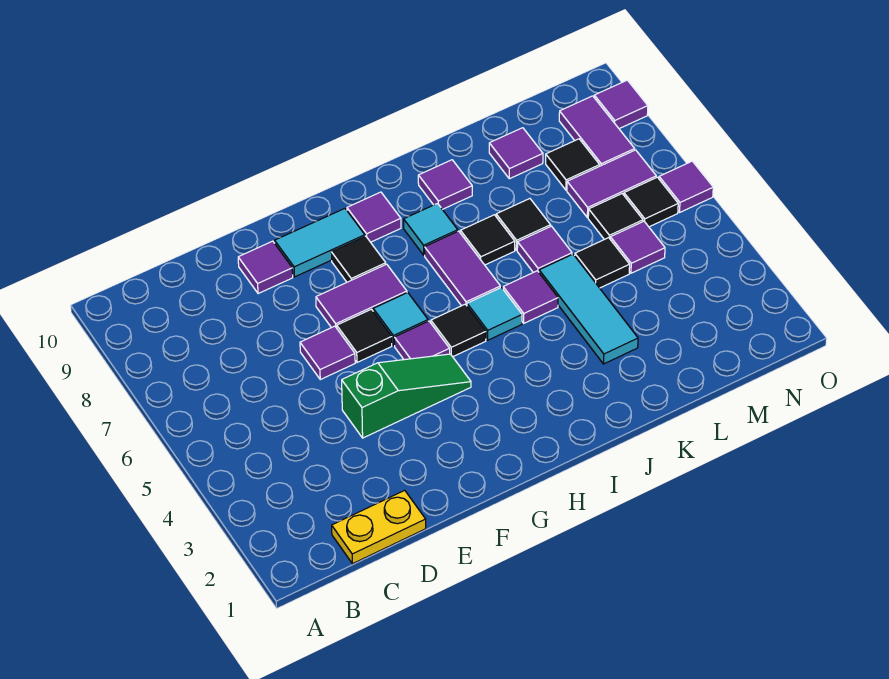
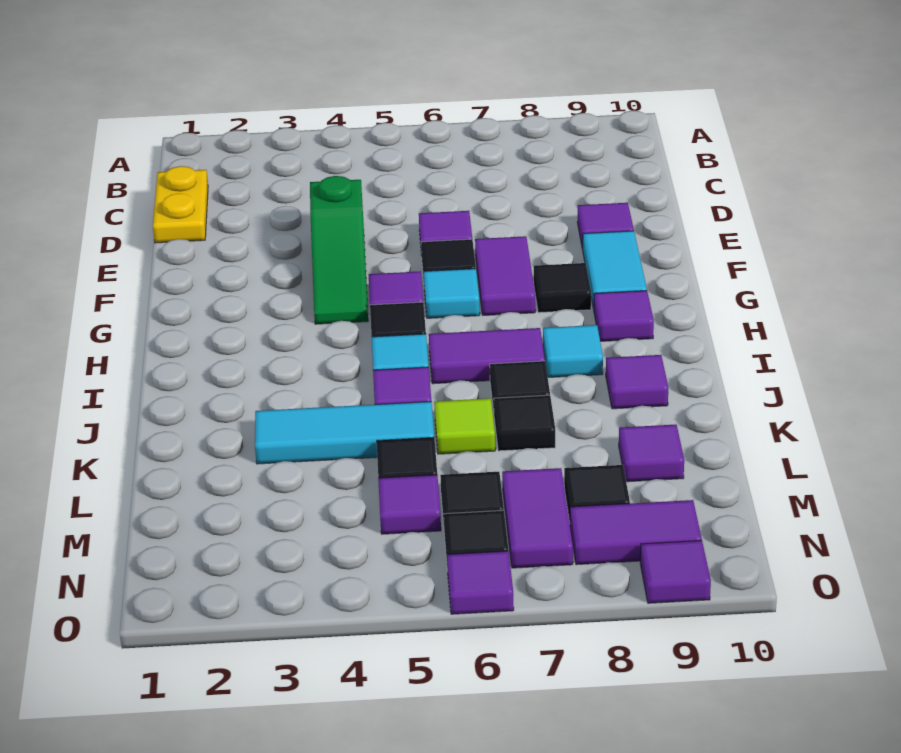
purple 1x1 tile [517,226,572,272] -> lime 1x1 tile [434,398,495,454]

